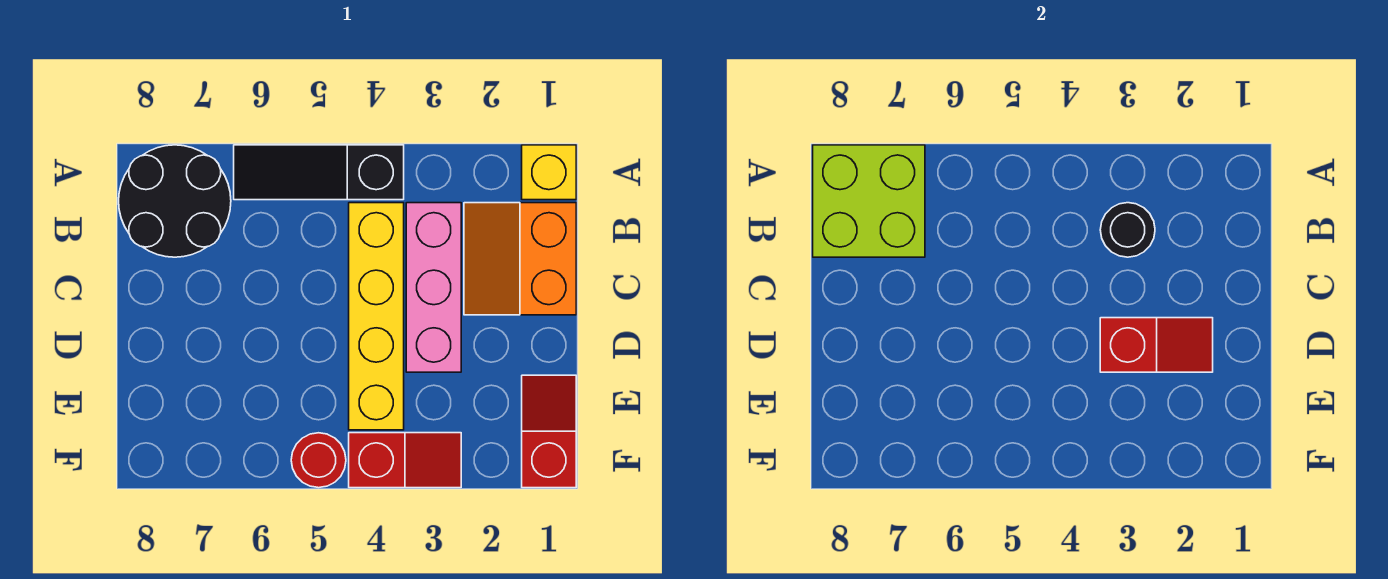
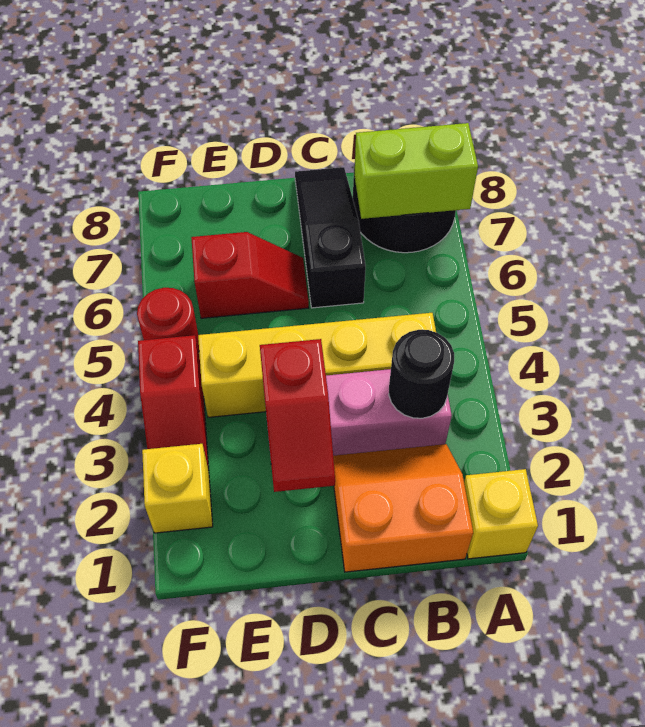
black 1x3 slope [234,145,404,200] -> black 1x3 slope moved to [295,167,366,308]
lime 2x2 brick [813,145,925,257] -> lime 1x2 brick [354,123,478,219]
red 1x2 slope [522,375,576,488] -> red 1x2 slope moved to [191,232,309,318]
none -> yellow 1x1 brick [142,444,213,533]

